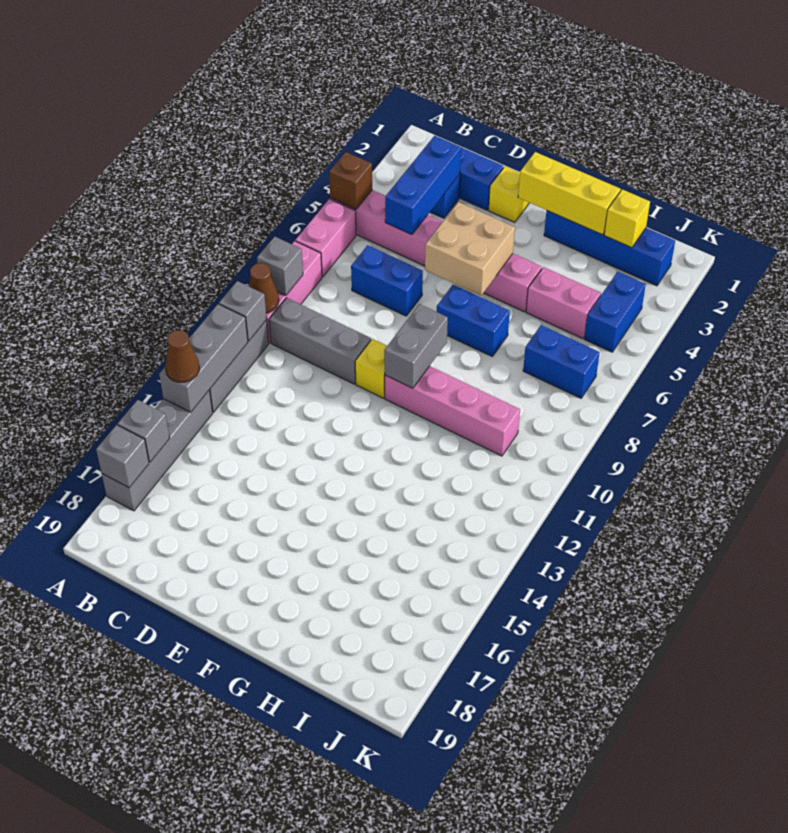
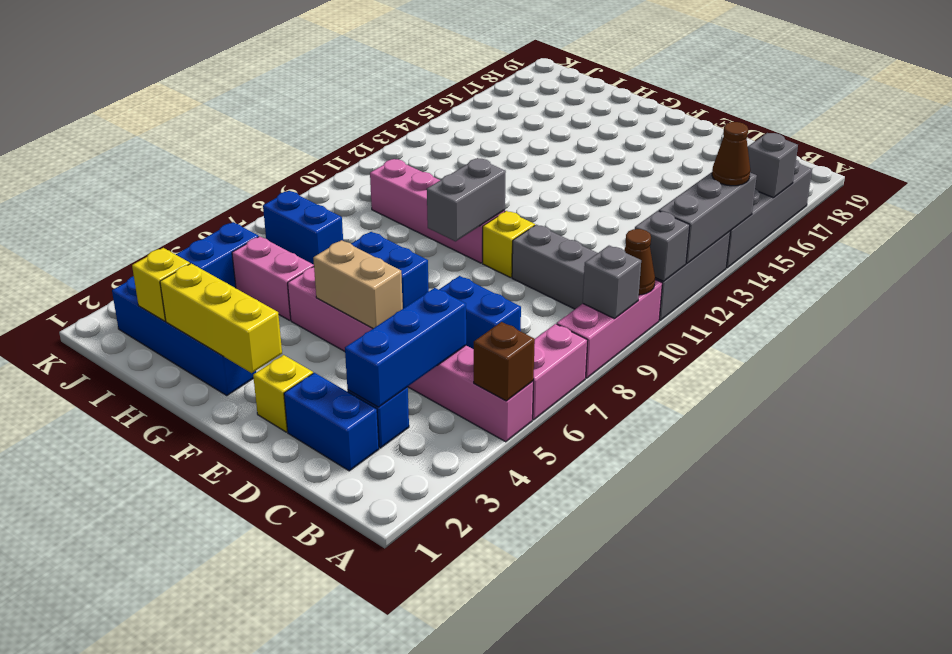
grey 1x1 brick [96,425,149,488] -> none
tan 2x2 brick [425,202,515,295] -> tan 1x2 brick [313,240,403,328]

